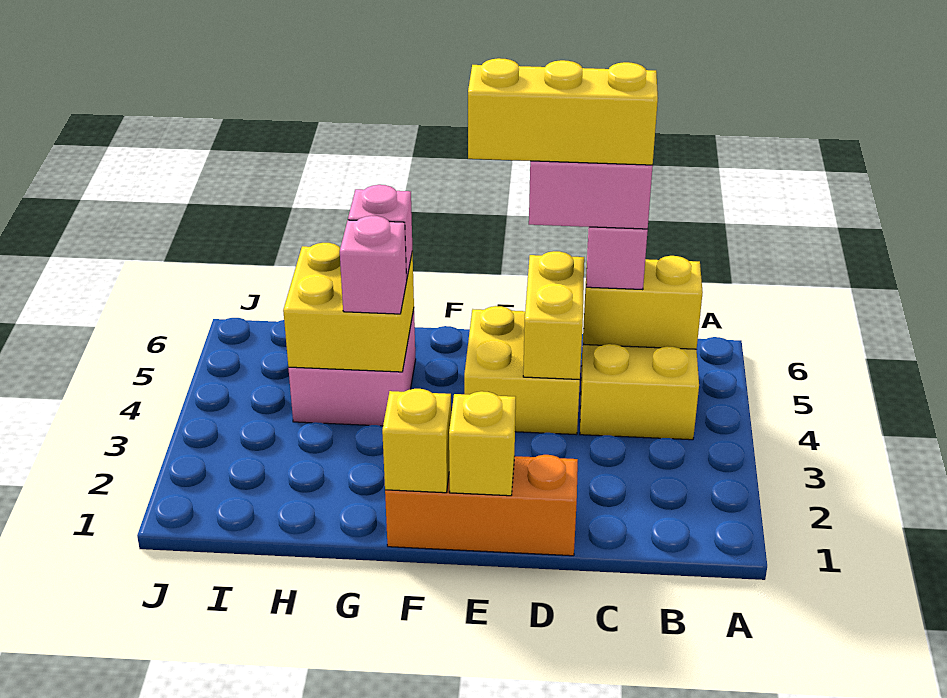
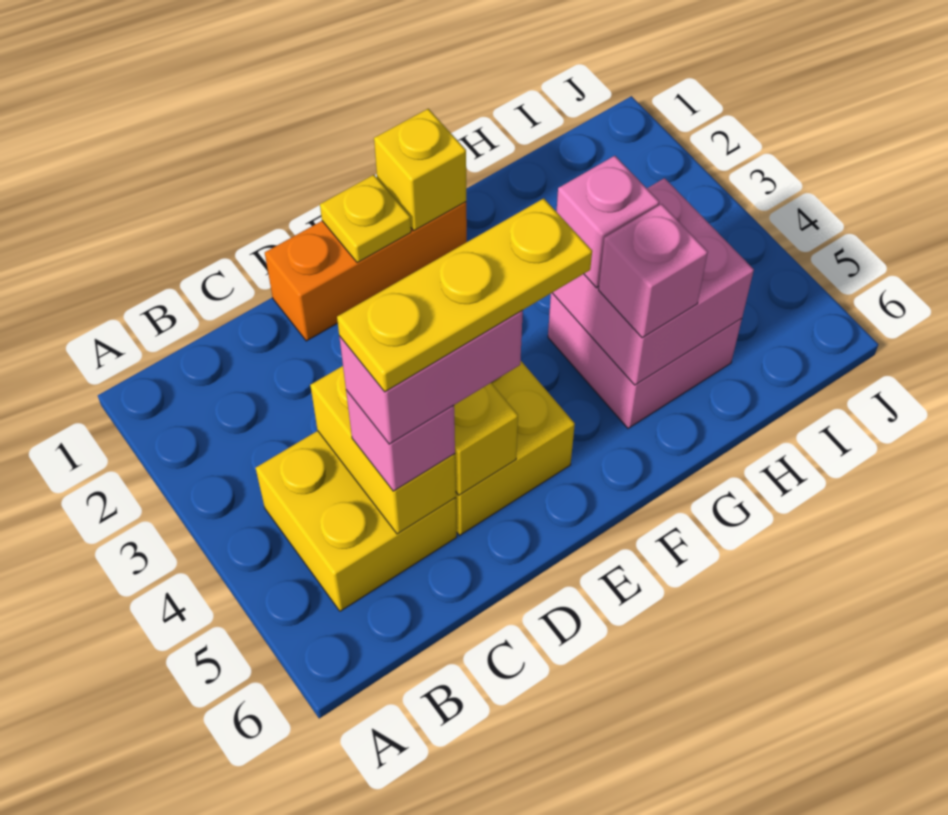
yellow 1x2 brick [583,256,703,349] -> yellow 1x2 brick turned to [310,366,456,534]
yellow 1x3 brick [468,58,658,165] -> yellow 1x3 plate [337,198,592,392]
yellow 1x1 brick [449,391,516,496] -> yellow 1x1 plate [320,175,411,263]
yellow 2x2 brick [283,243,414,372] -> pink 2x2 brick [552,178,754,385]

